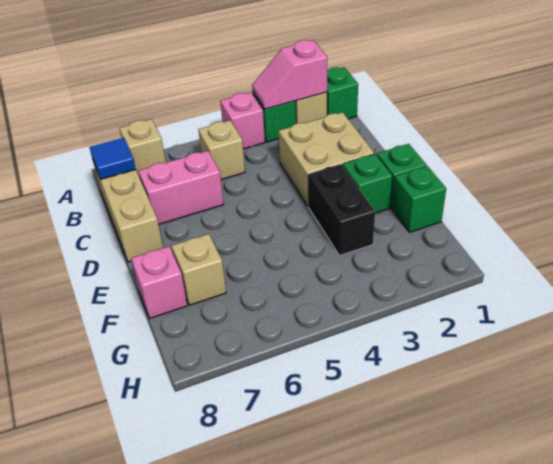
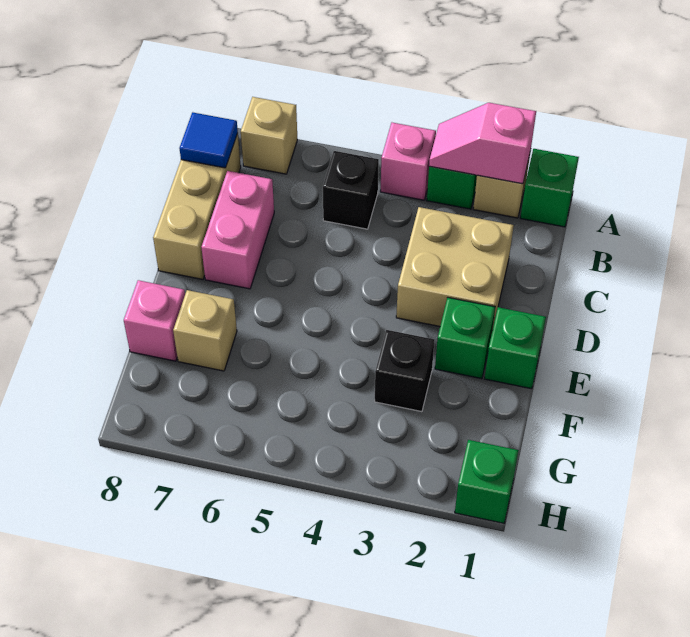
tan 1x1 brick [198,120,245,180] -> black 1x1 brick [323,151,379,229]
pink 1x2 brick [138,151,224,224] -> pink 1x2 brick turned to [201,171,274,289]
black 1x2 brick [308,164,375,256] -> black 1x1 brick [375,330,434,412]
green 1x1 brick [392,166,446,232] -> green 1x1 brick moved to [455,440,519,523]

